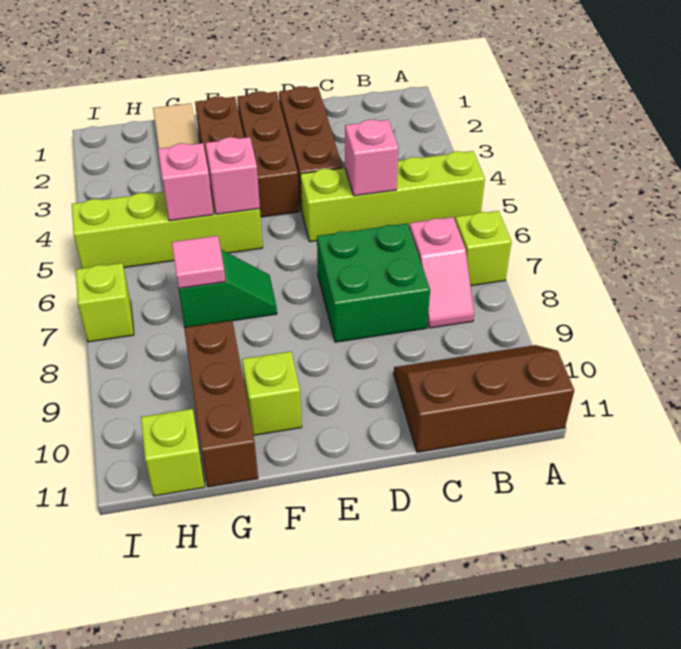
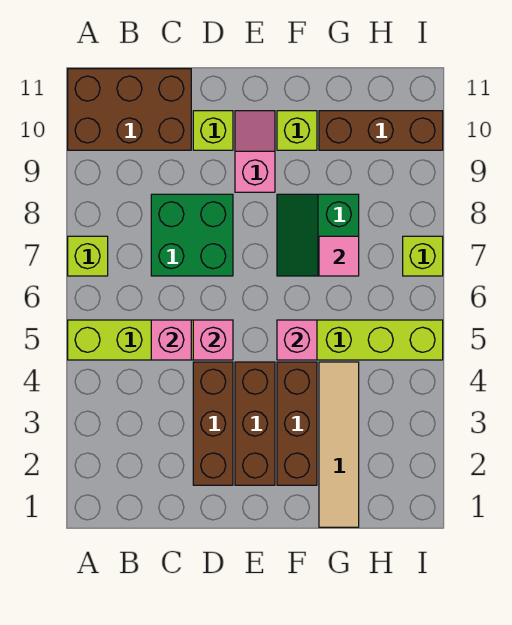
brown 2x3 slope [394,345,574,452] -> brown 2x3 brick [68,69,191,150]
pink 1x2 slope [410,217,474,328] -> pink 1x2 slope moved to [235,111,275,192]
green 1x2 slope [179,250,277,327] -> green 2x2 slope [277,194,359,276]
pink 1x1 brick [158,143,213,221] -> pink 1x1 brick moved to [193,320,233,360]
brown 1x3 brick [184,321,258,487] -> brown 1x3 brick turned to [319,111,443,150]
lime 1x1 brick [141,409,205,496] -> lime 1x1 brick moved to [193,111,233,150]

